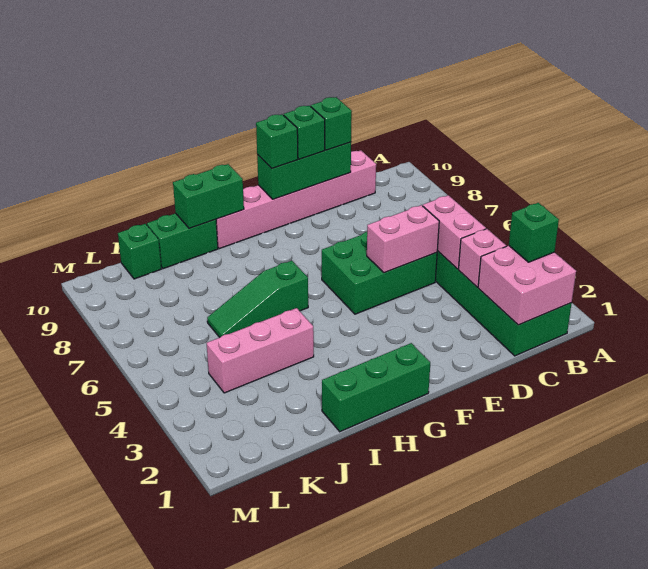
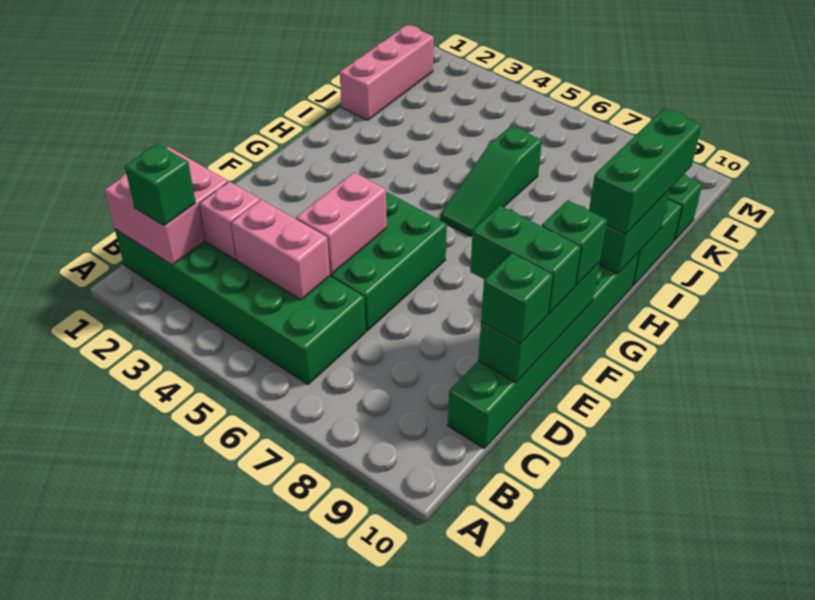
pink 1x6 brick [216,150,376,249] -> green 1x6 brick [448,252,639,448]
green 1x1 brick [284,106,325,159] -> green 1x2 brick [470,206,581,314]
green 1x3 brick [322,343,430,432] -> green 1x3 brick moved to [589,108,702,234]
green 1x3 slope [207,261,308,337] -> green 1x3 slope turned to [441,126,542,236]
pink 1x3 brick [207,308,314,393] -> pink 1x3 brick moved to [340,25,434,120]

